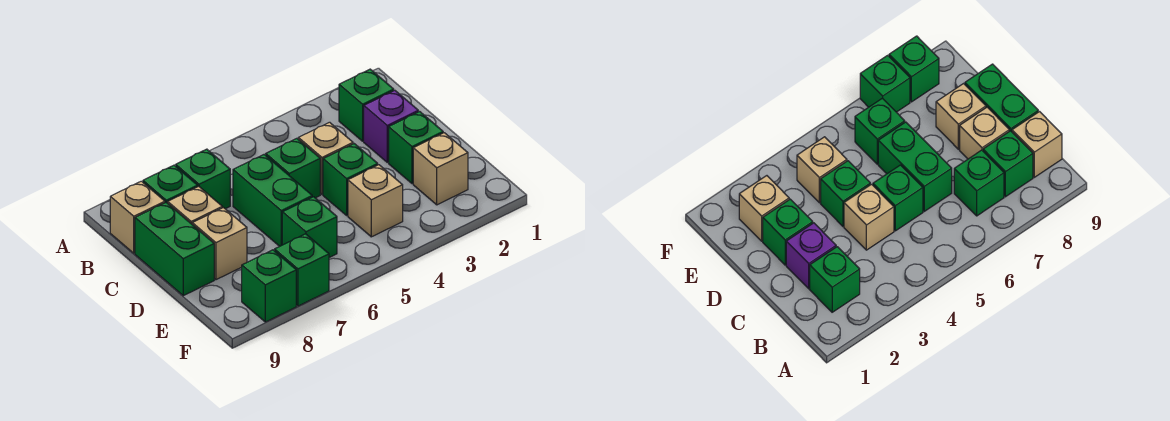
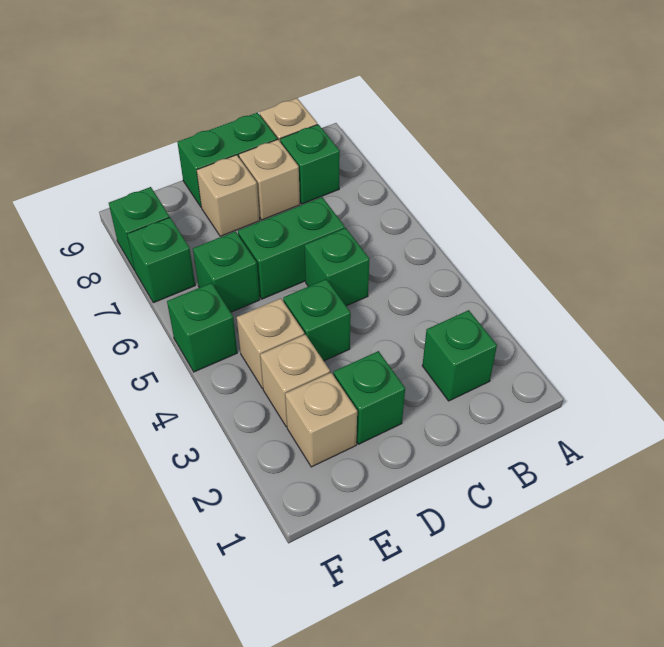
green 1x1 brick [176,149,230,209] -> green 1x1 brick moved to [167,283,237,372]
purple 1x1 brick [364,90,418,162] -> none
tan 1x1 brick [298,122,353,194] -> tan 1x1 brick moved to [260,334,330,427]

